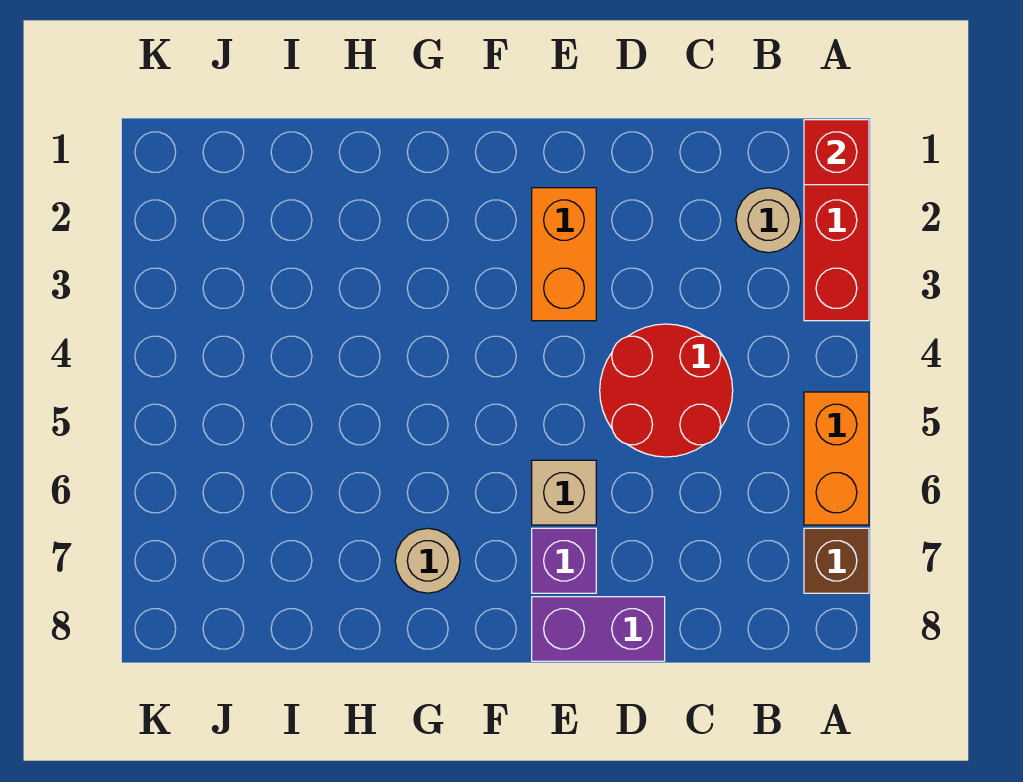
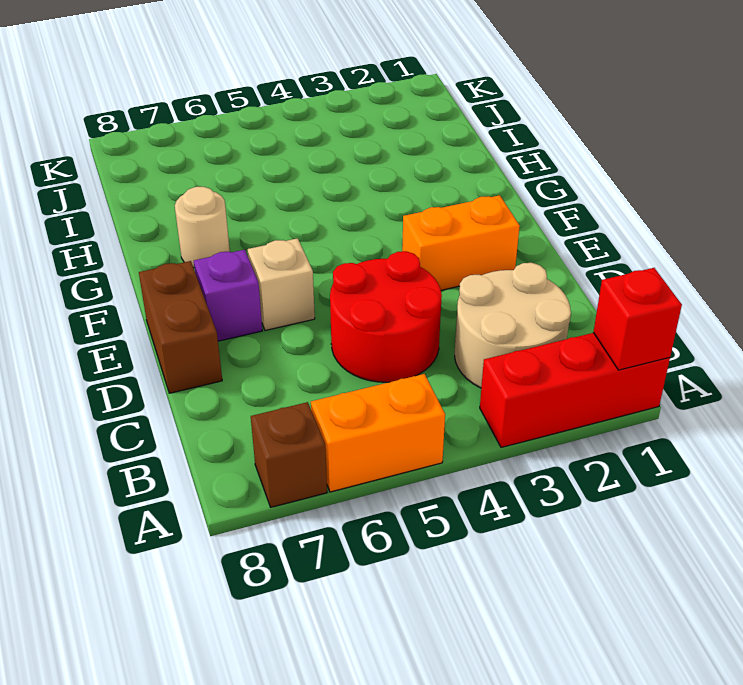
tan 1x1 round brick [736,188,801,253] -> tan 2x2 round brick [455,263,571,388]
purple 1x2 brick [532,597,665,661] -> brown 1x2 brick [139,261,222,393]

